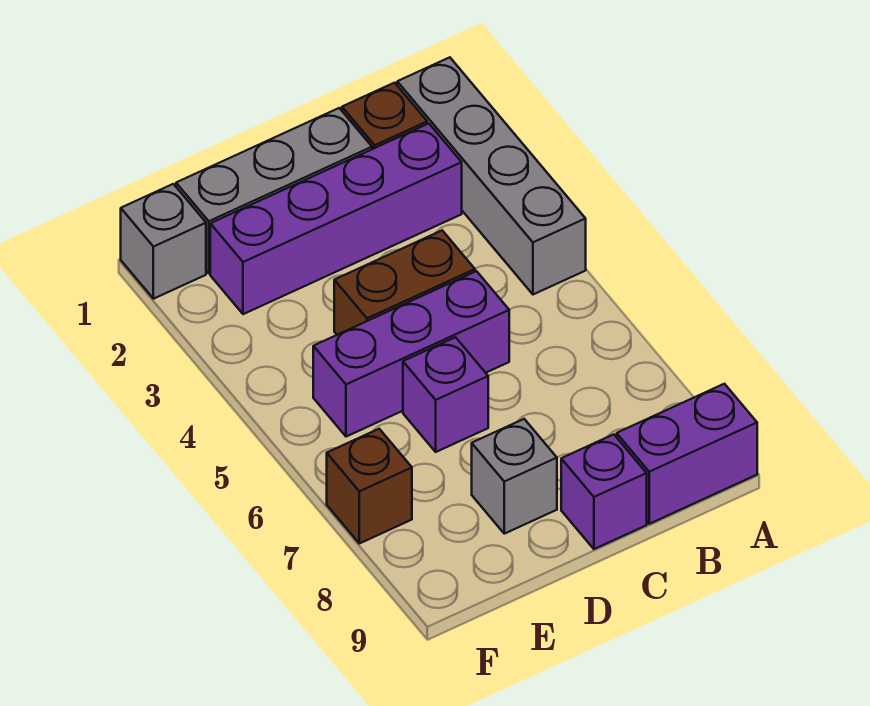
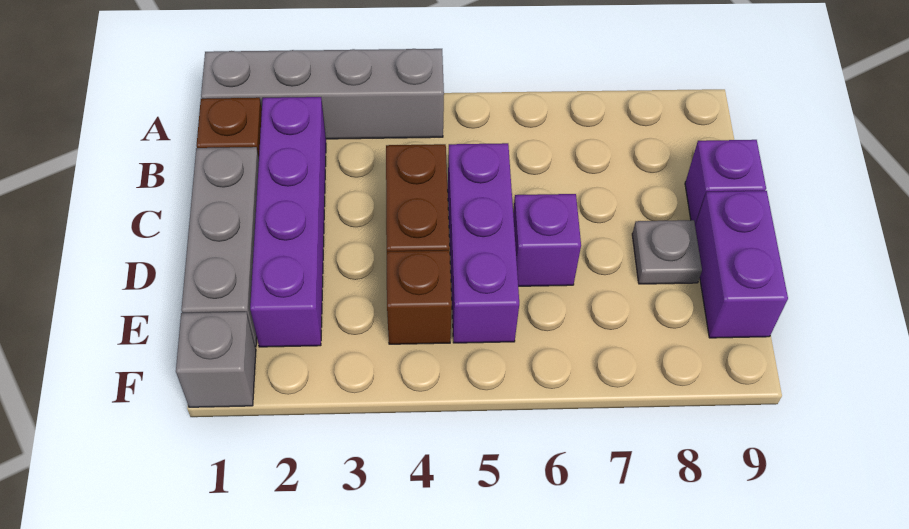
purple 1x2 brick [617,384,757,524] -> purple 1x2 brick moved to [695,191,788,338]
grey 1x1 brick [472,419,557,534] -> grey 1x1 plate [632,220,702,284]
brown 1x1 brick [327,429,412,544] -> brown 1x1 brick moved to [387,250,452,344]

